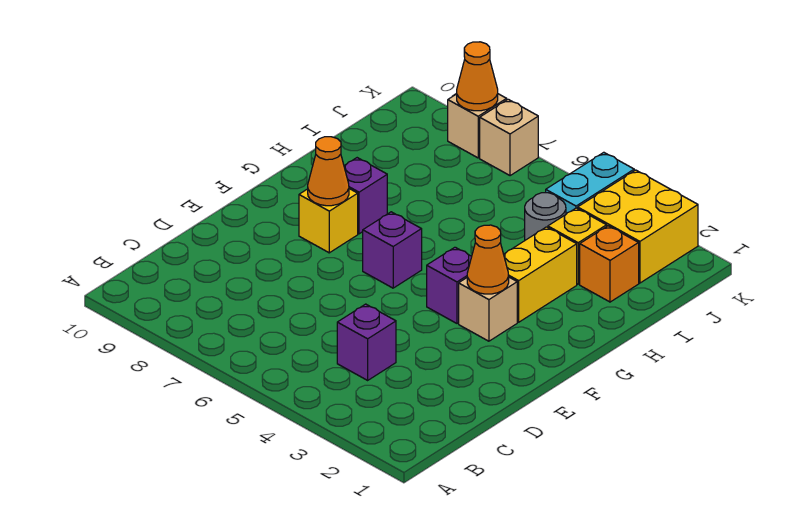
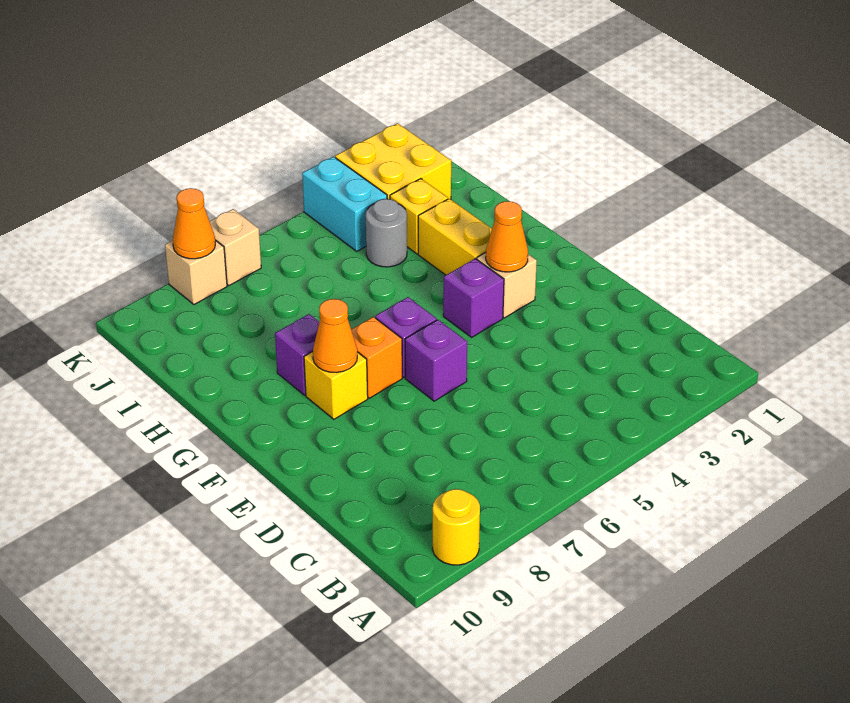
none -> yellow 1x1 round brick [433,489,480,565]
purple 1x1 brick [337,304,396,380] -> purple 1x1 brick moved to [405,320,467,401]
orange 1x1 brick [580,226,639,302] -> orange 1x1 brick moved to [351,317,402,398]

